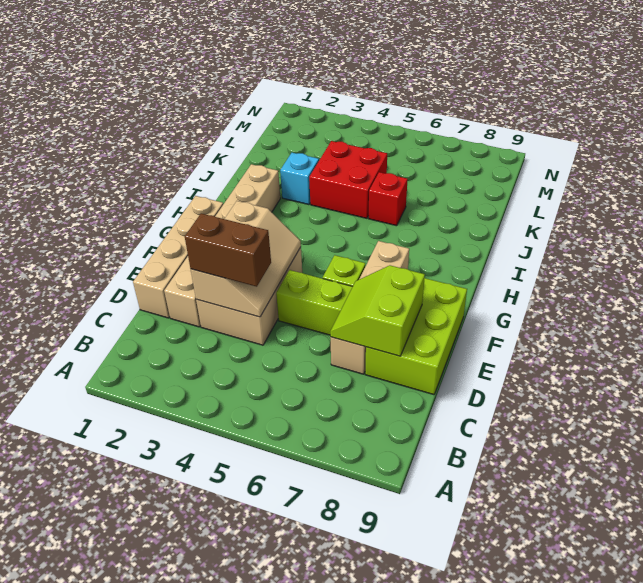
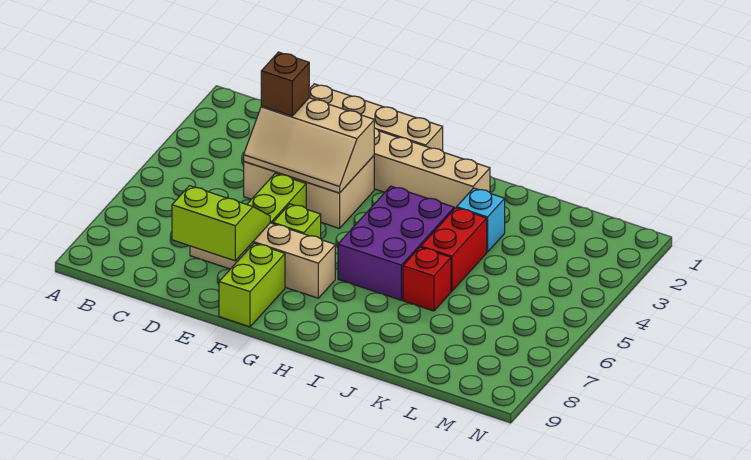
brown 1x2 brick [185,213,271,287] -> brown 1x1 brick [261,52,309,116]
lime 2x3 brick [365,278,467,395] -> lime 1x2 brick [219,243,285,327]
none -> purple 2x3 brick [338,186,454,300]
red 2x2 brick [309,141,387,218] -> red 1x2 brick [421,208,487,291]

